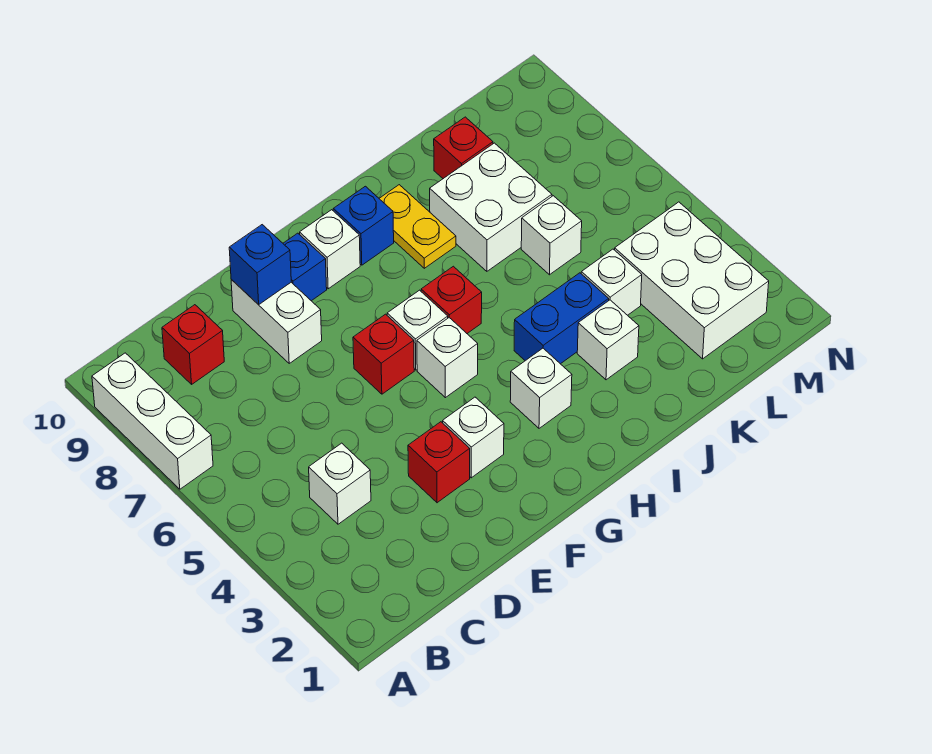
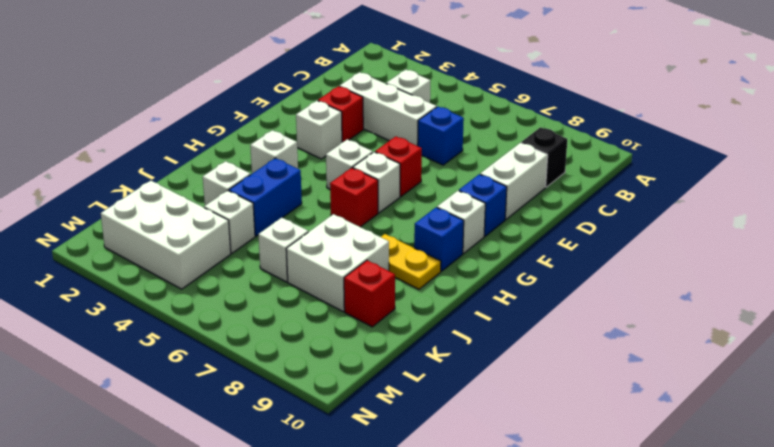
white 1x3 brick [92,353,213,489] -> white 1x3 brick moved to [340,72,437,146]
red 1x1 brick [162,305,224,384] -> black 1x1 brick [521,127,567,187]
white 1x2 brick [231,280,322,363] -> white 1x2 brick turned to [480,143,548,219]
blue 1x1 brick [229,225,291,305] -> blue 1x1 brick moved to [418,107,464,165]

